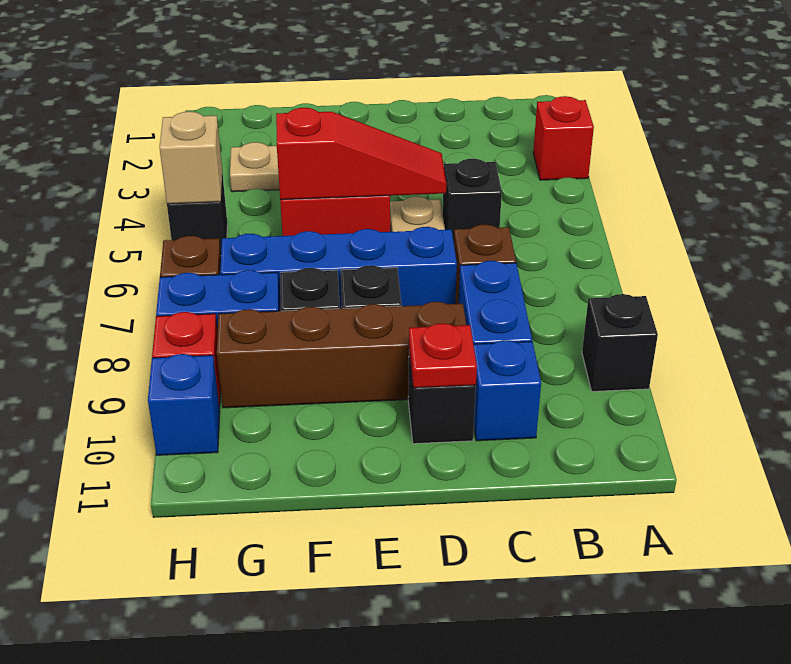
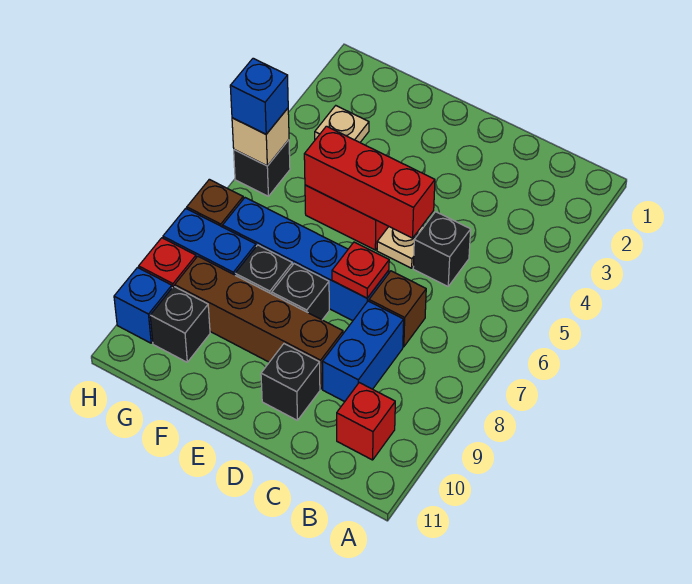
red 1x1 brick [533,96,594,180] -> red 1x1 brick moved to [337,383,395,460]
black 1x1 brick [582,294,658,391] -> black 1x1 brick moved to [150,286,210,362]
blue 1x1 brick [473,340,541,441] -> blue 1x1 brick moved to [230,58,288,134]
red 1x3 slope [276,108,446,200] -> red 1x3 brick [304,126,435,238]
red 1x1 plate [409,323,477,388] -> red 1x1 plate moved to [332,242,389,298]

